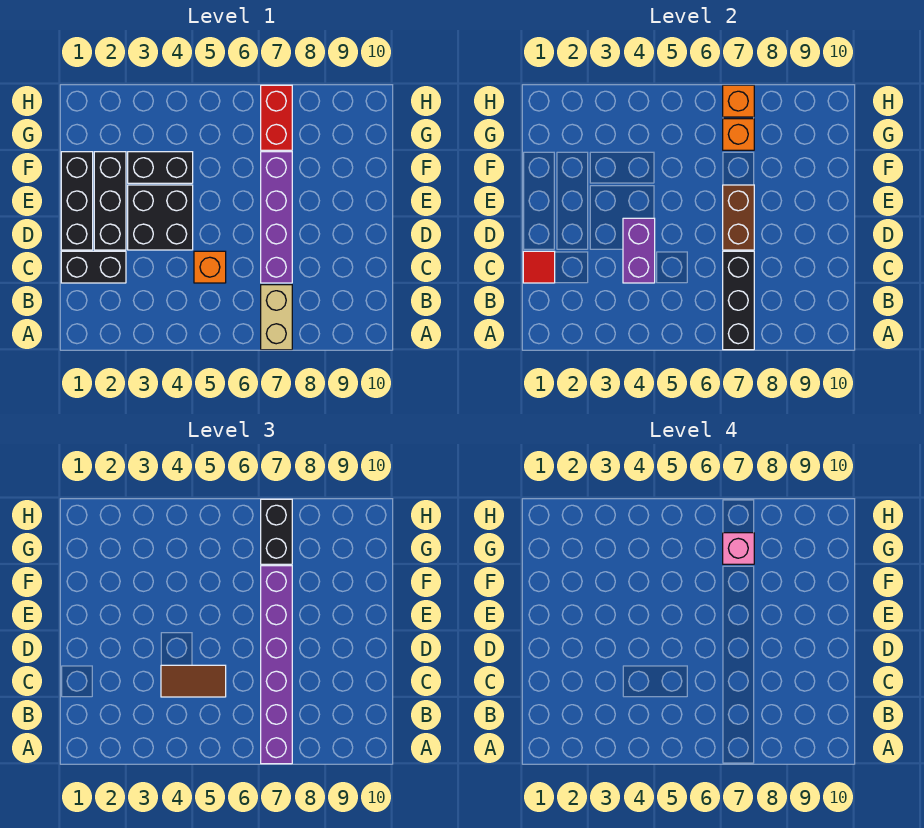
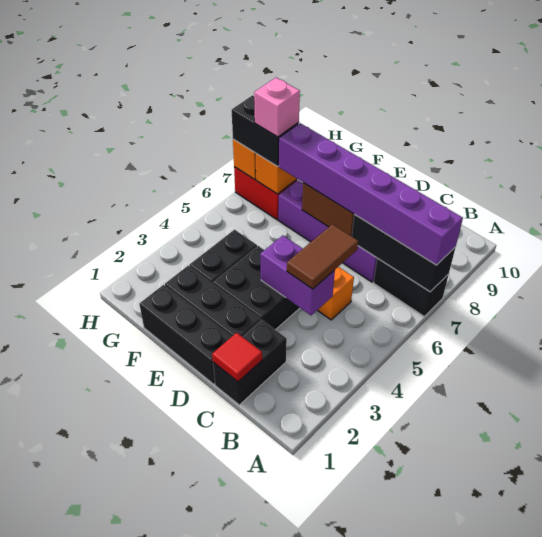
tan 1x2 brick [261,285,292,350] -> black 1x2 brick [373,258,449,317]

